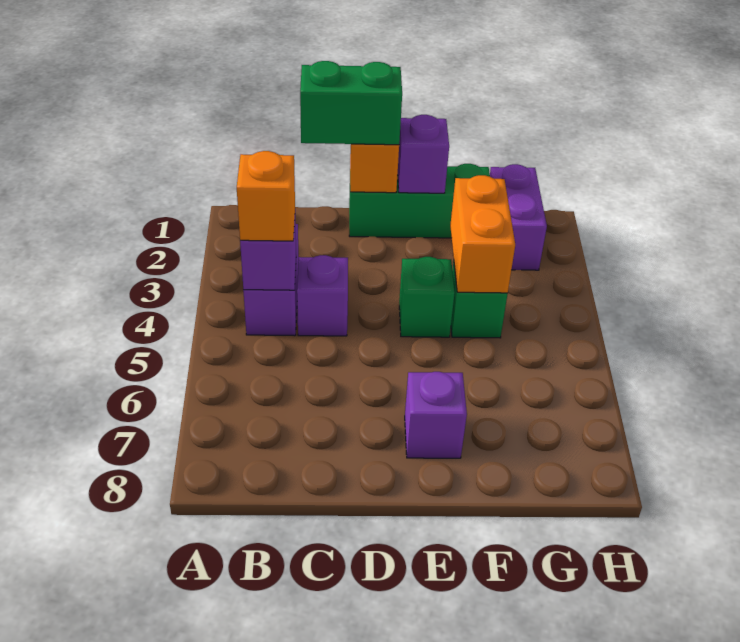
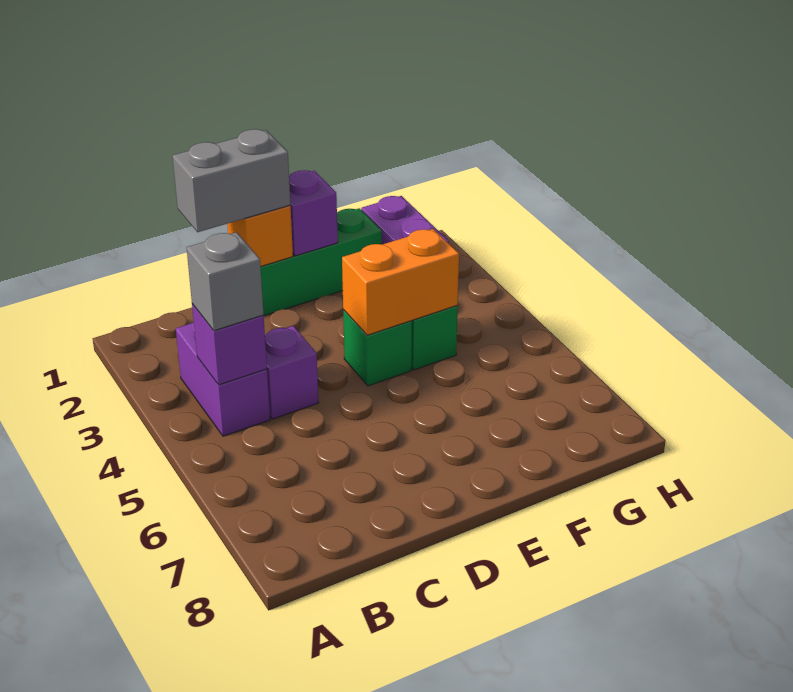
orange 1x1 brick [237,151,295,241] -> grey 1x1 brick [186,232,264,331]
green 1x2 brick [300,61,402,145] -> grey 1x2 brick [173,129,290,232]
purple 1x1 brick [405,372,467,458] -> none
orange 1x2 brick [450,175,515,293] -> orange 1x2 brick turned to [342,229,459,335]

